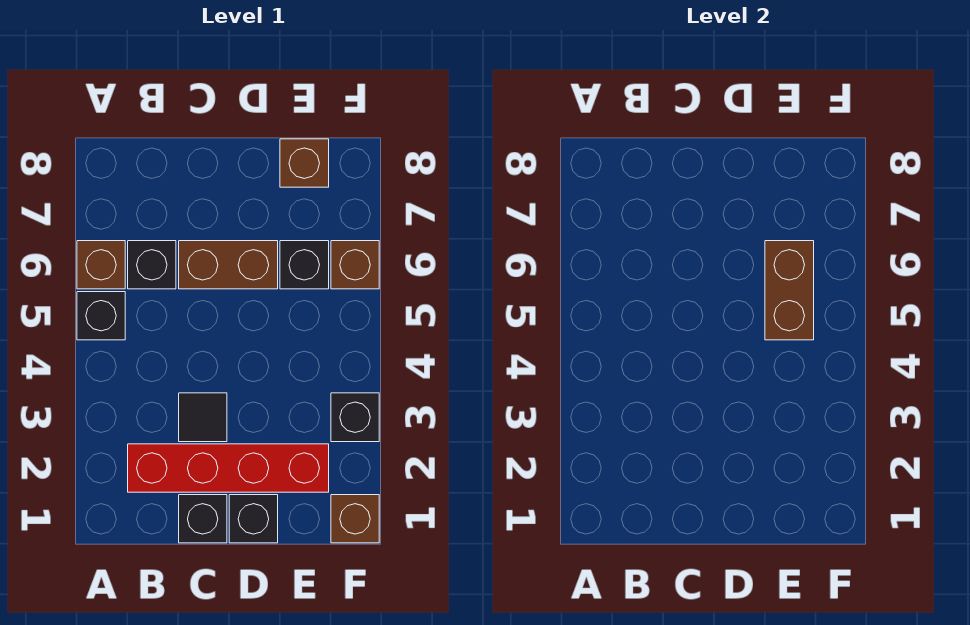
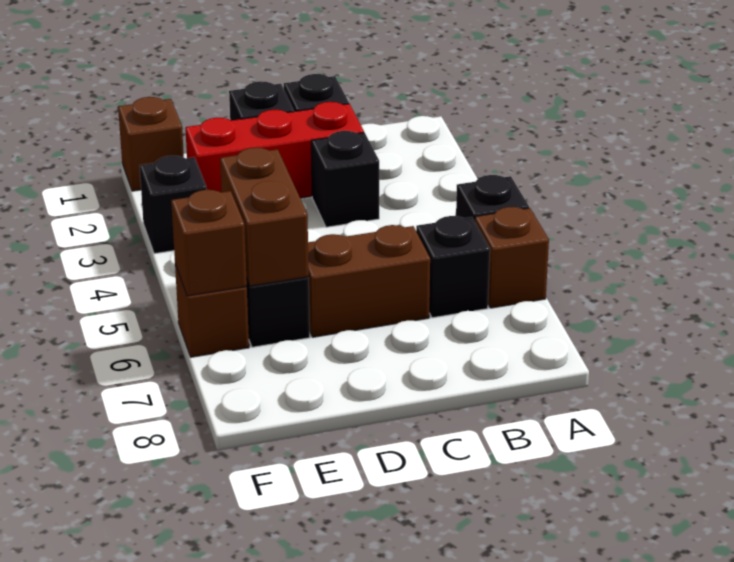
red 1x4 brick [128,444,329,492] -> red 1x3 brick [185,102,364,198]
black 1x1 tile [179,393,227,442] -> black 1x1 brick [311,131,379,227]
brown 1x1 brick [280,139,329,187] -> brown 1x1 brick moved to [171,190,247,296]

